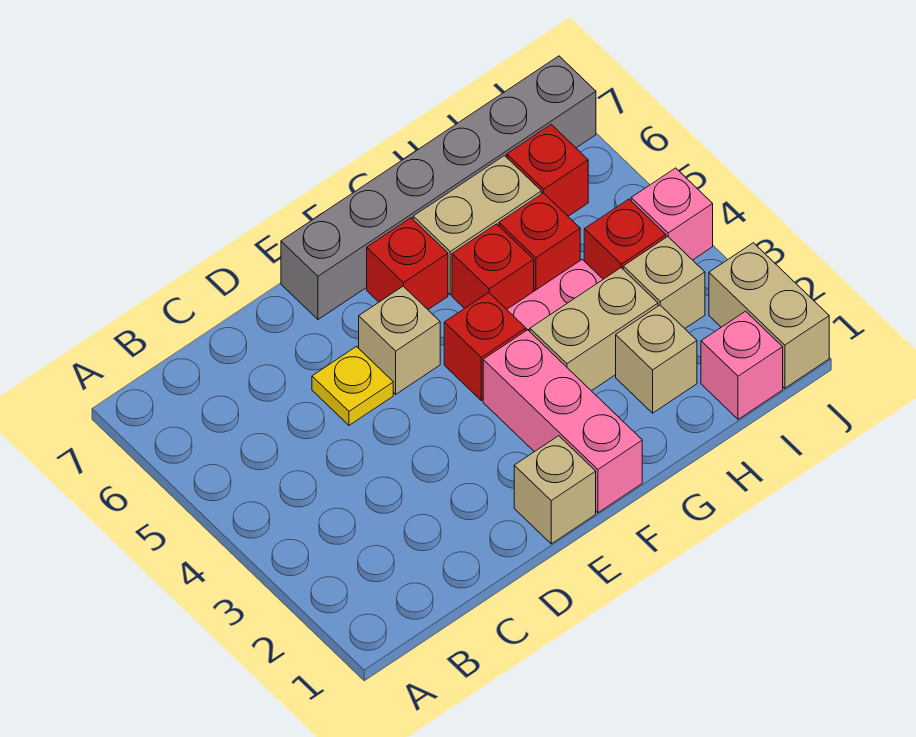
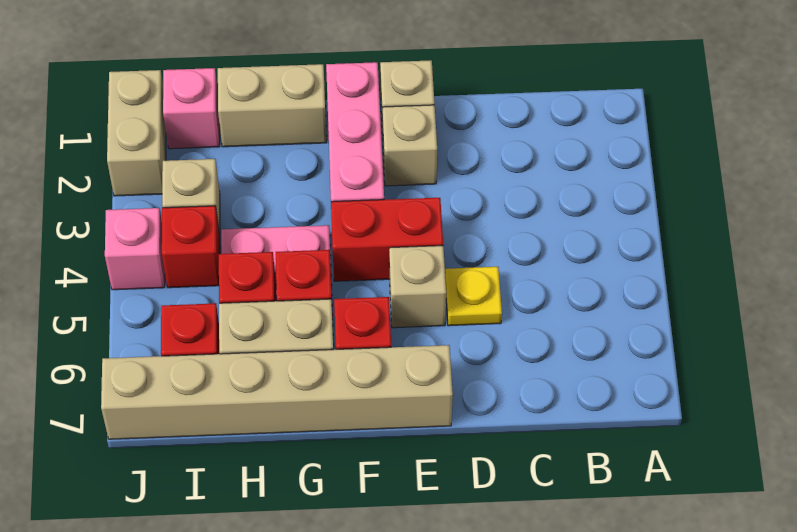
grey 1x6 brick [281,56,596,319] -> tan 1x6 brick [101,345,453,439]
red 1x1 brick [444,293,526,401] -> red 1x2 brick [331,198,443,281]
tan 1x2 brick [530,268,658,391] -> tan 1x2 brick moved to [218,64,327,147]
tan 1x1 brick [616,305,697,413] -> tan 1x1 brick moved to [383,105,437,186]

